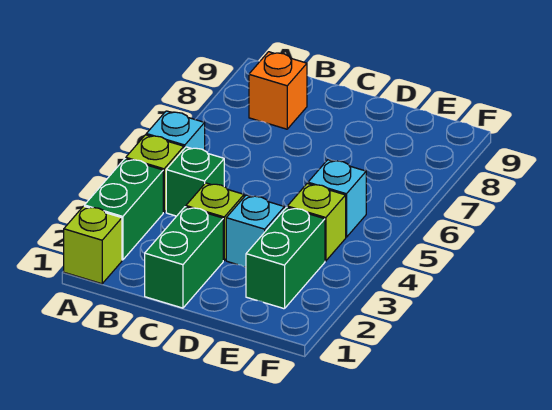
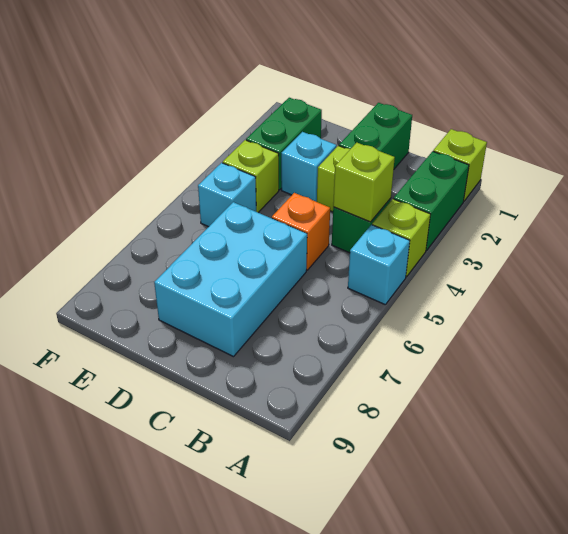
none -> lime 1x1 brick [333,143,395,222]
orange 1x1 brick [249,52,307,129] -> orange 1x1 brick moved to [272,193,330,270]
none -> cyan 2x3 brick [154,202,307,357]

